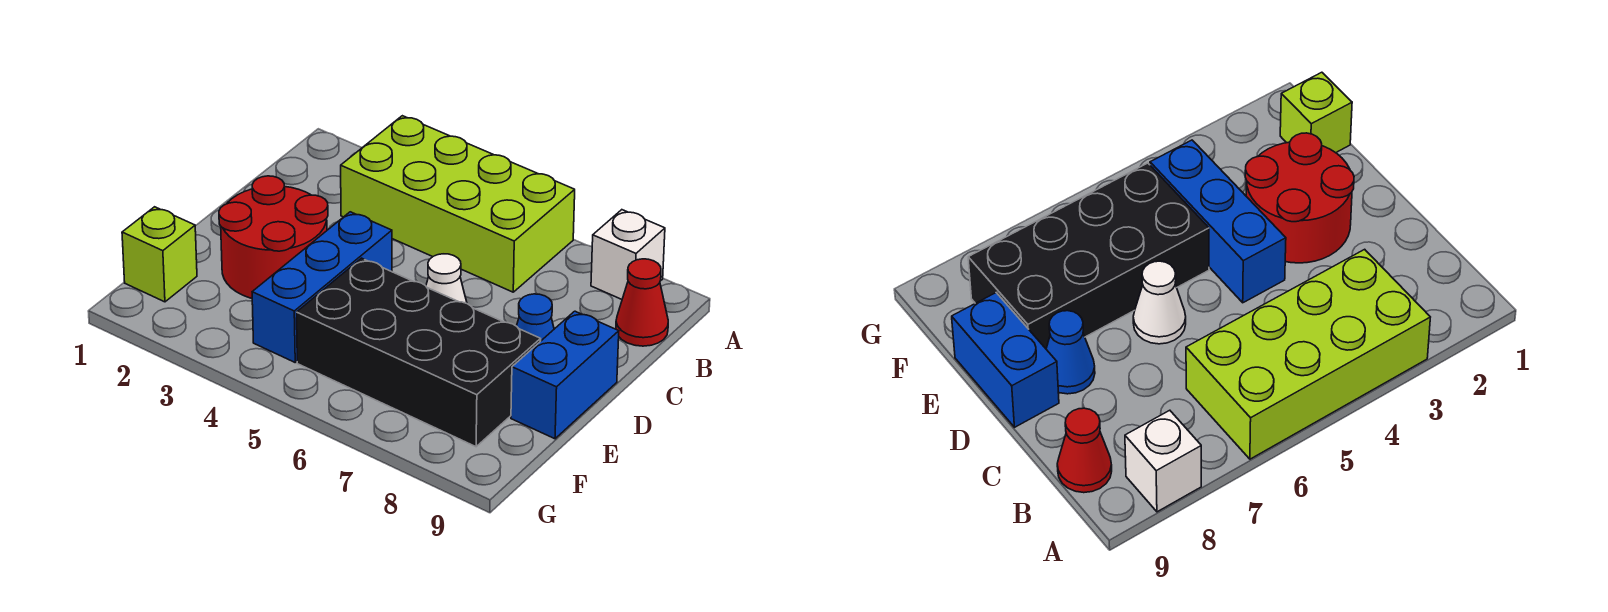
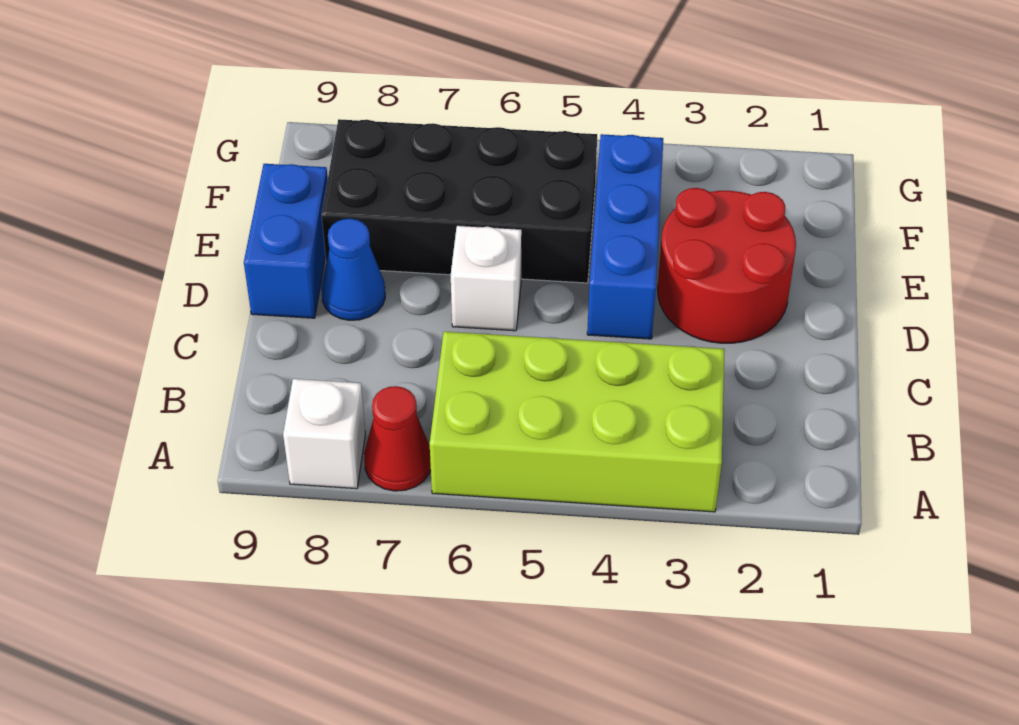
red 1x1 cone [616,259,668,346] -> red 1x1 cone moved to [364,386,431,491]
white 1x1 cone [426,254,467,303] -> white 1x1 brick [451,225,522,331]
lime 1x1 brick [122,207,197,302] -> none

